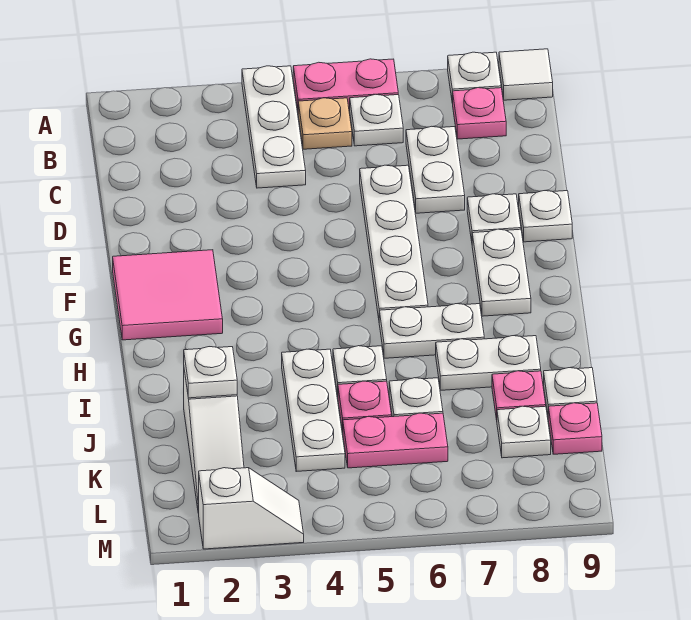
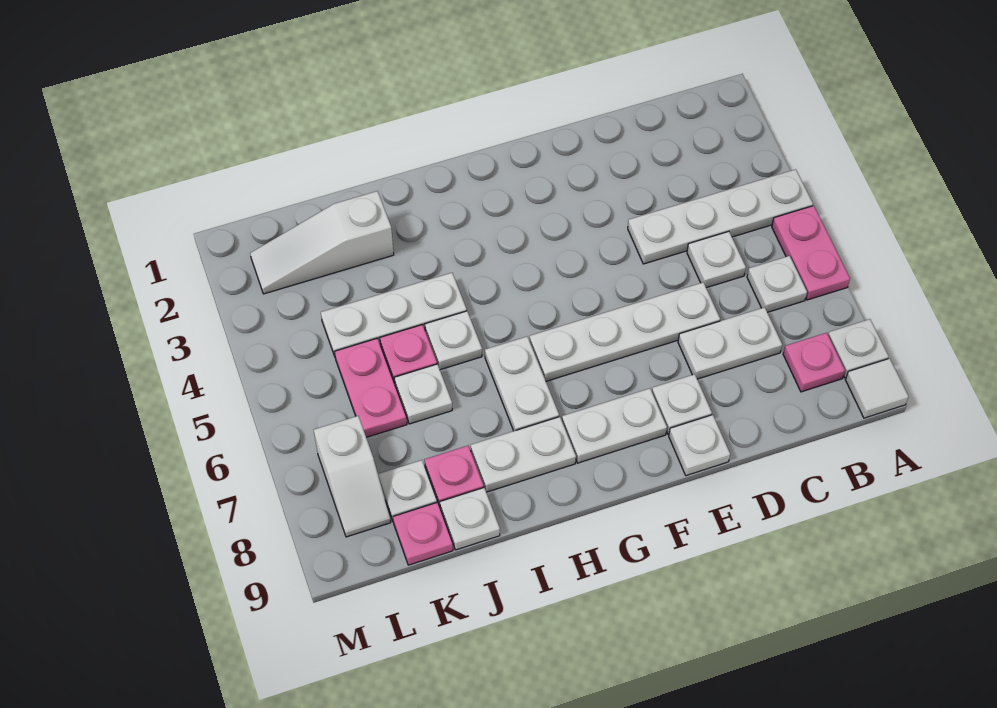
white 1x3 plate [242,66,306,188] -> white 1x4 plate [628,169,813,264]
tan 1x1 plate [298,98,352,149] -> none
pink 2x2 tile [113,250,223,340] -> none
white 1x2 plate [436,336,541,390] -> white 1x2 plate turned to [471,417,576,492]
white 1x1 plate [184,347,237,398] -> white 1x1 plate moved to [687,231,746,288]
white 1x2 slope [198,468,304,549] -> white 1x2 slope moved to [314,416,391,537]

